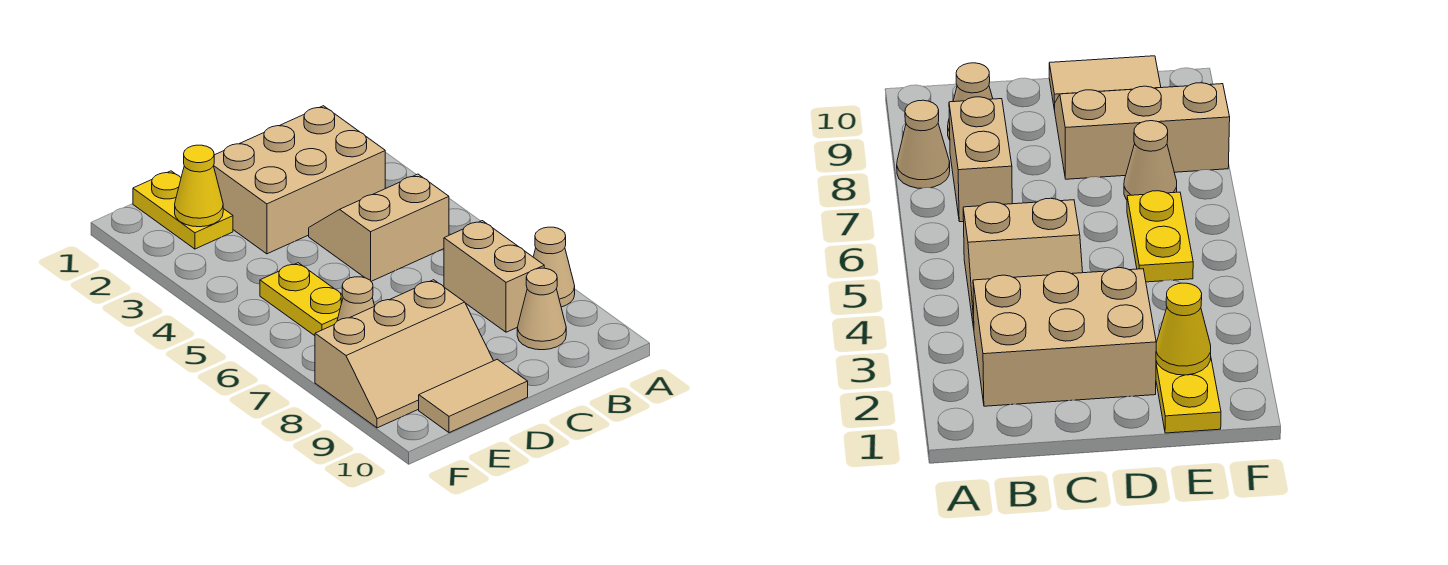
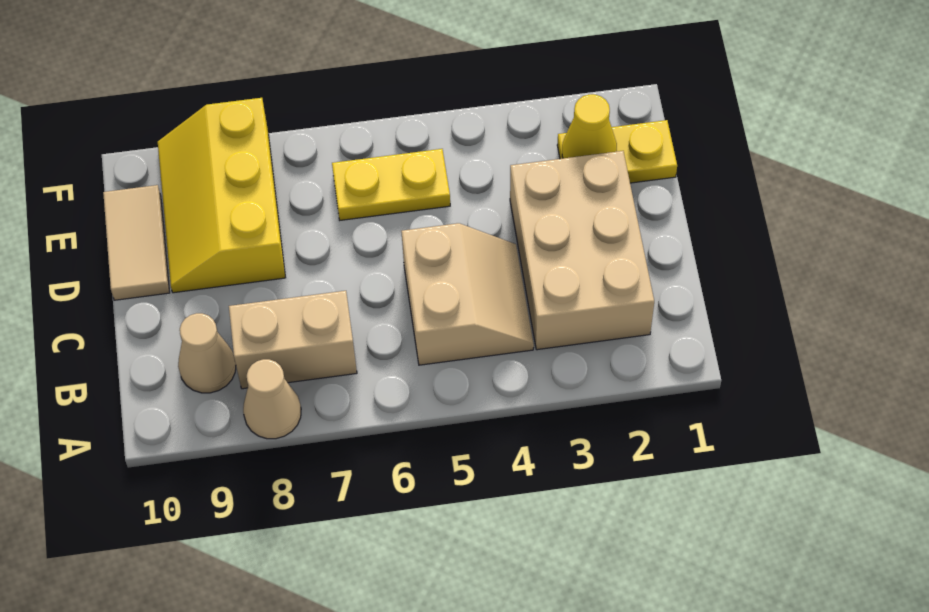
tan 2x3 slope [315,280,493,428] -> yellow 2x3 slope [158,98,285,293]
tan 1x1 cone [337,277,374,321] -> none

